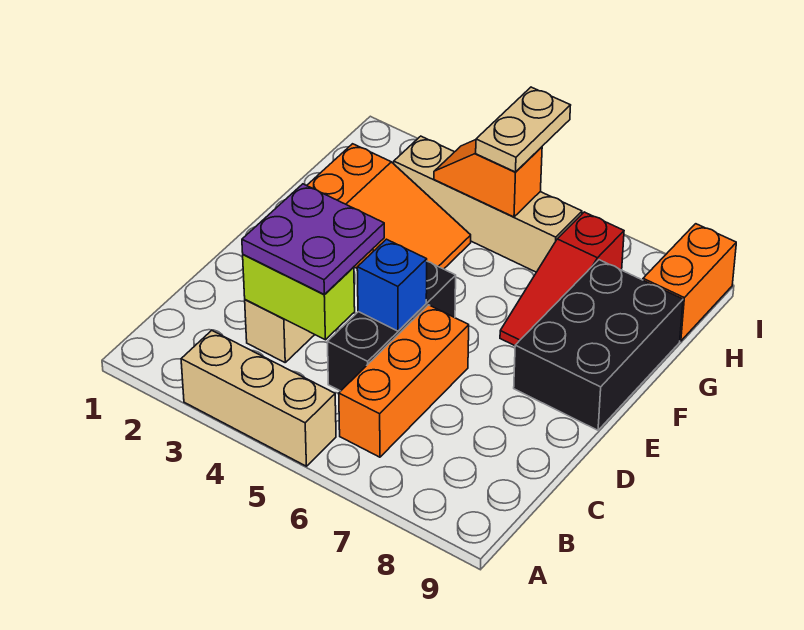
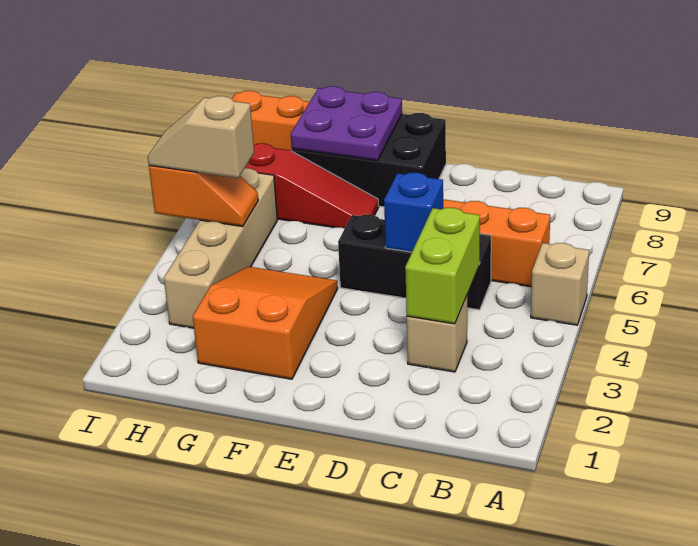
tan 1x3 brick [181,330,336,466] -> tan 1x1 brick [531,243,589,325]
purple 2x2 plate [242,184,384,295] -> purple 2x2 plate moved to [291,86,402,160]
orange 1x2 slope [434,140,542,217] -> orange 1x2 slope turned to [149,165,258,227]
tan 1x2 plate [476,87,571,172] -> tan 1x2 slope [148,96,254,178]

